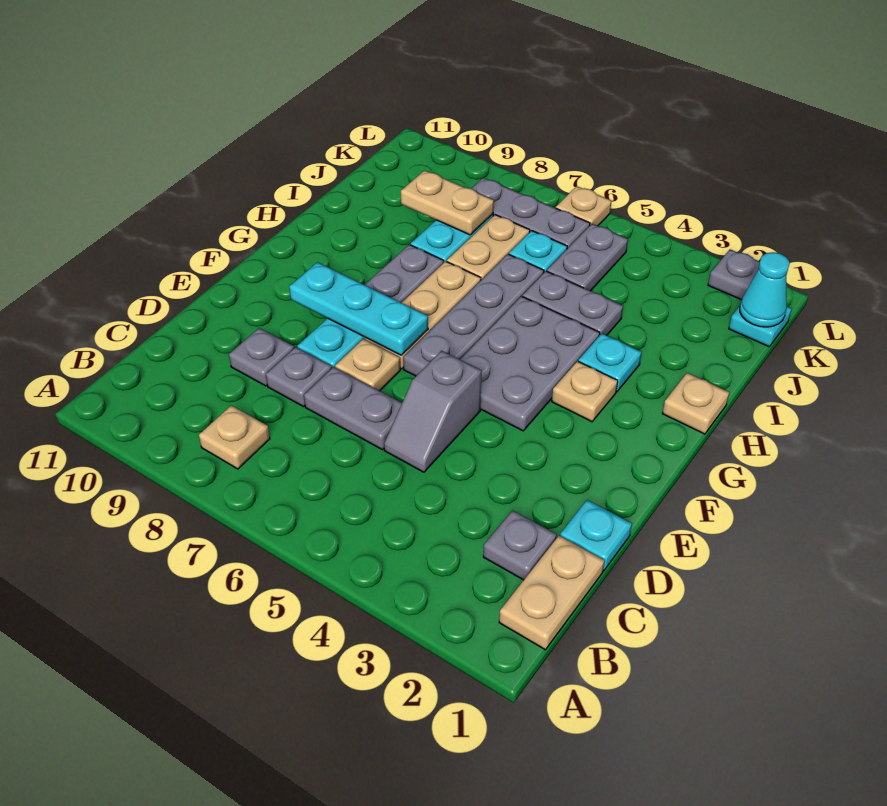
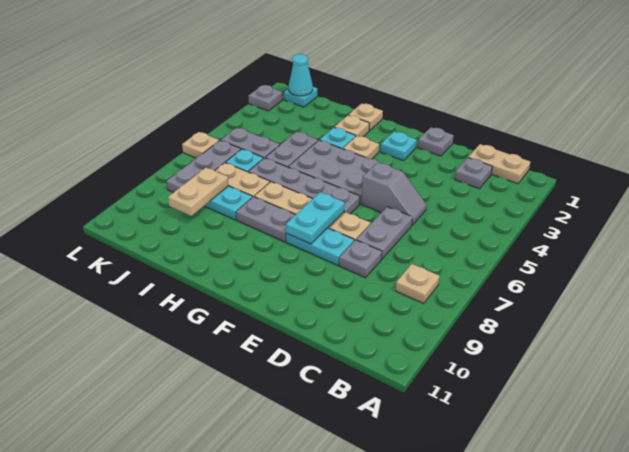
cyan 1x1 plate [560,500,632,571] -> cyan 1x1 plate moved to [381,132,417,160]
grey 1x1 plate [229,328,294,386] -> grey 1x1 plate moved to [418,127,454,156]
cyan 1x3 plate [289,262,428,355] -> cyan 1x2 plate [286,192,344,244]
none -> tan 1x1 plate [334,115,369,137]

